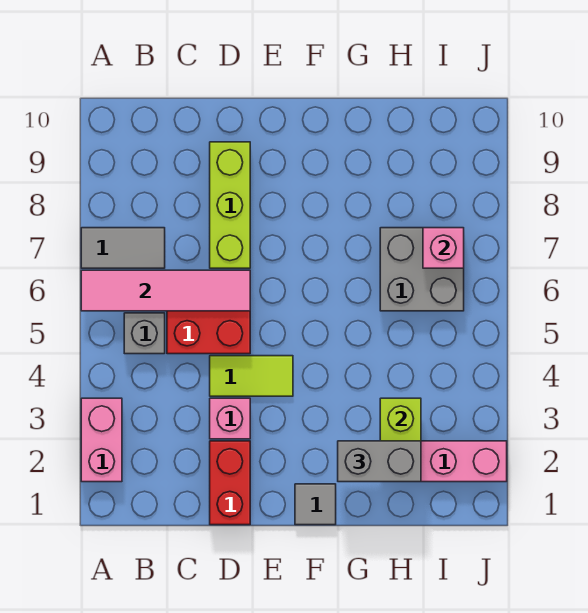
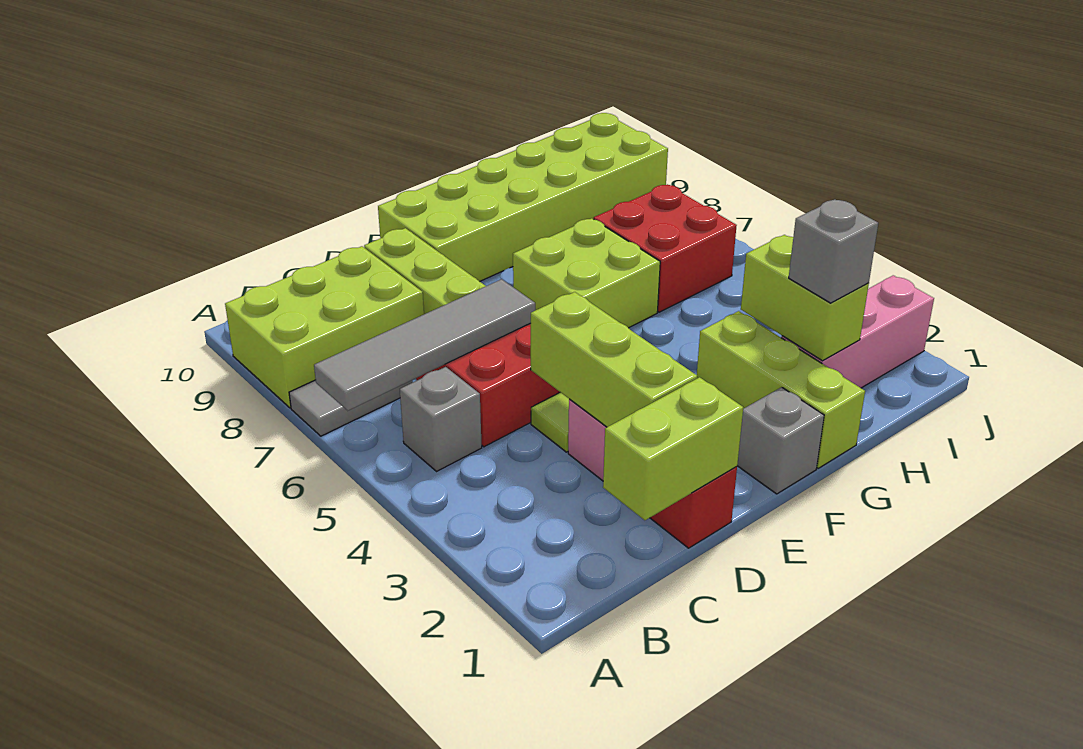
pink 1x2 brick [81,398,122,482] -> none
pink 1x4 tile [81,270,250,311] -> grey 1x4 tile [314,279,535,411]
none -> lime 2x3 brick [225,246,424,408]
none -> lime 1x2 brick [603,377,743,520]
none -> lime 1x3 brick [531,292,697,427]
none -> lime 2x6 brick [378,113,668,281]
grey 1x1 tile [295,484,336,525] -> grey 1x1 brick [737,387,824,494]
none -> lime 2x2 brick [513,218,660,328]
none -> lime 1x3 brick [697,311,865,468]
grey 1x2 brick [338,441,421,482] -> grey 1x1 brick [789,199,878,303]
grey 2x2 brick [380,228,464,311] -> red 2x2 brick [594,184,737,312]
pink 1x1 brick [423,228,464,268] -> none

